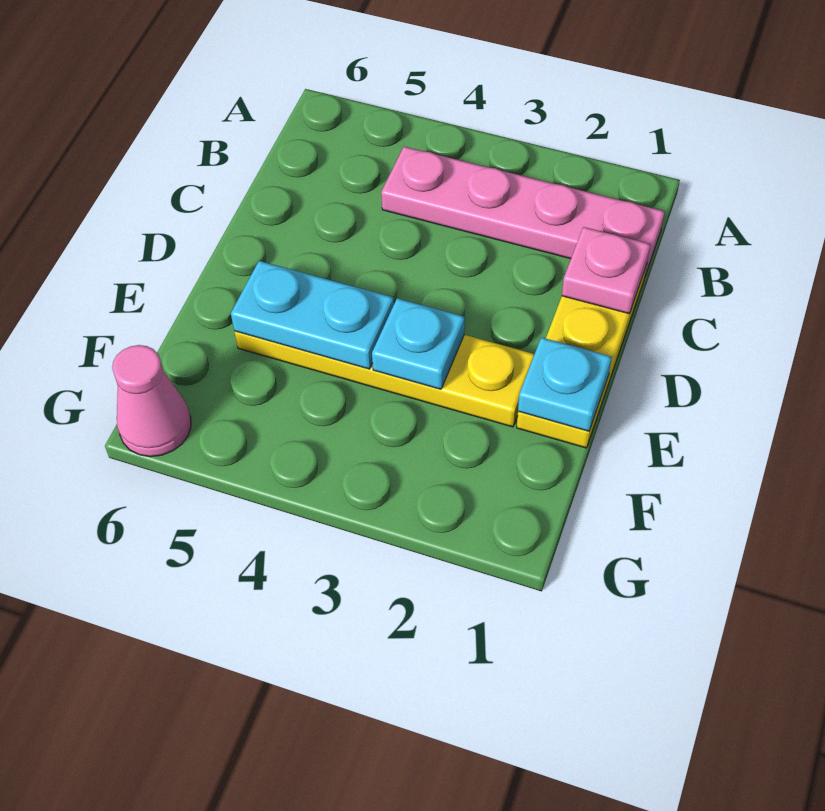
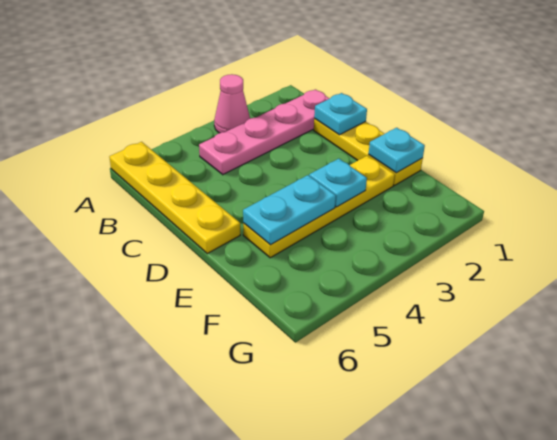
none -> yellow 1x4 plate [109,142,240,253]
pink 1x1 plate [562,227,651,314] -> cyan 1x1 plate [314,93,367,135]
pink 1x1 cone [112,345,191,457] -> pink 1x1 cone moved to [214,74,250,133]

